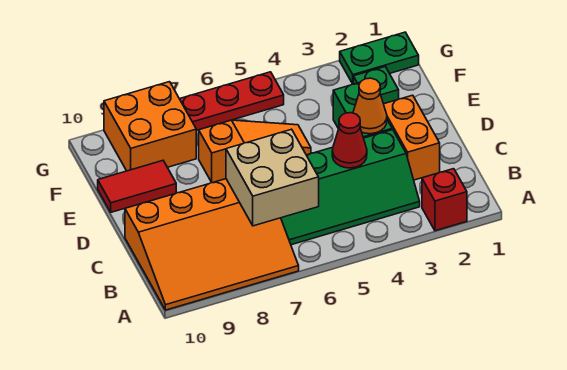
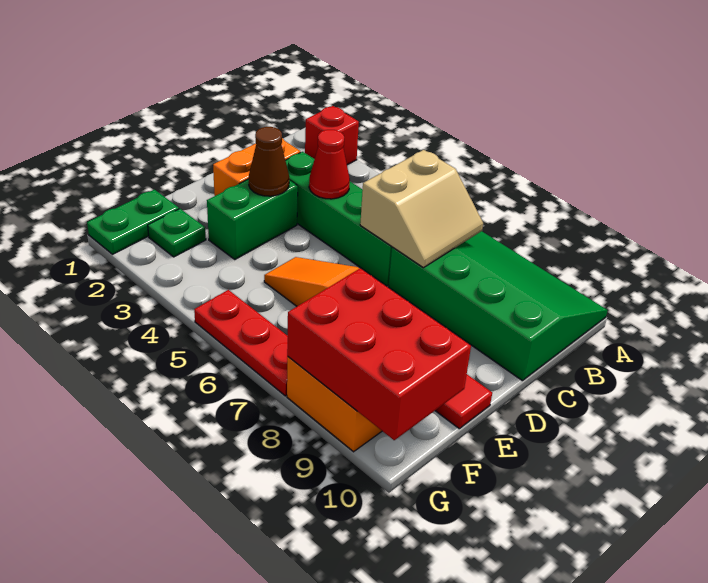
orange 3x4 slope [125,179,299,310] -> green 3x4 slope [389,231,608,381]
tan 2x2 brick [226,129,319,226] -> tan 2x2 slope [360,150,483,268]
orange 1x1 cone [353,78,387,134] -> brown 1x1 cone [249,127,289,196]
none -> red 2x3 brick [287,268,471,440]
green 1x2 plate [340,32,419,84] -> green 1x2 plate turned to [87,190,179,254]

